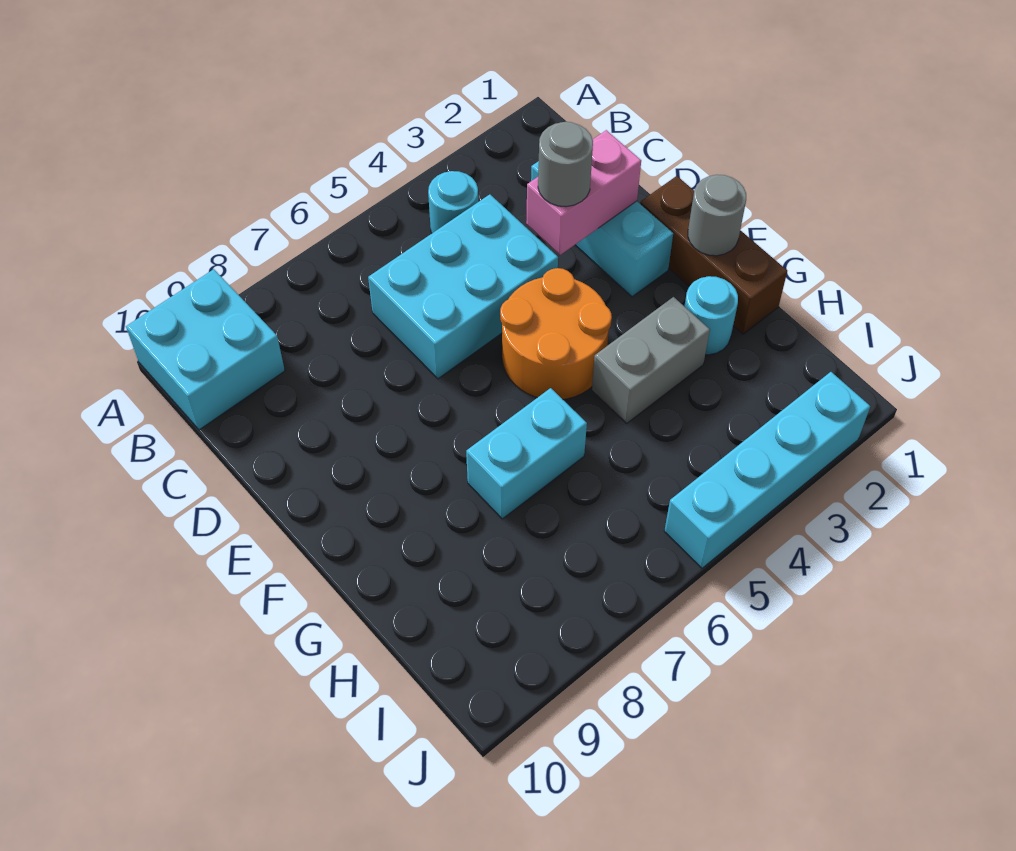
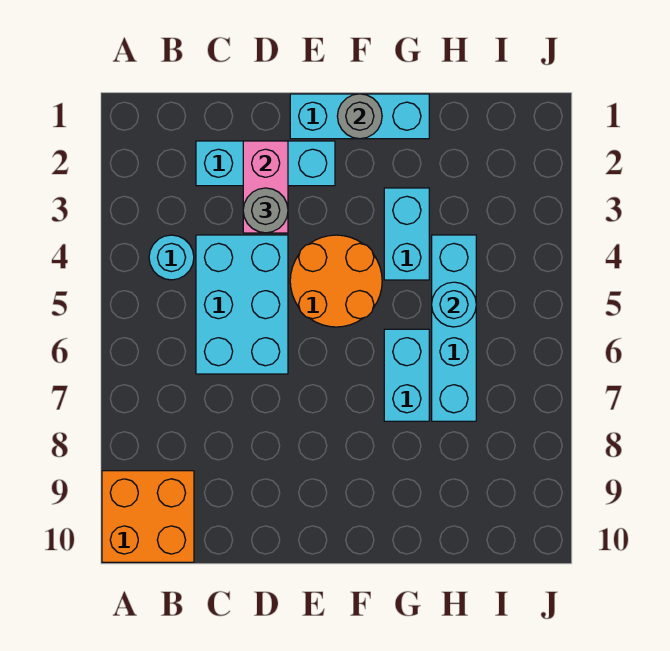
cyan 2x2 brick [126,269,285,430] -> orange 2x2 brick [102,471,194,562]
brown 1x3 brick [640,176,787,334] -> cyan 1x3 brick [290,94,429,139]
cyan 1x1 round brick [684,276,738,355] -> cyan 1x1 round brick moved to [432,282,476,327]
grey 1x2 brick [592,297,710,423] -> cyan 1x2 brick [384,188,429,280]
cyan 1x4 brick [664,372,870,568] -> cyan 1x4 brick moved to [432,235,476,421]

